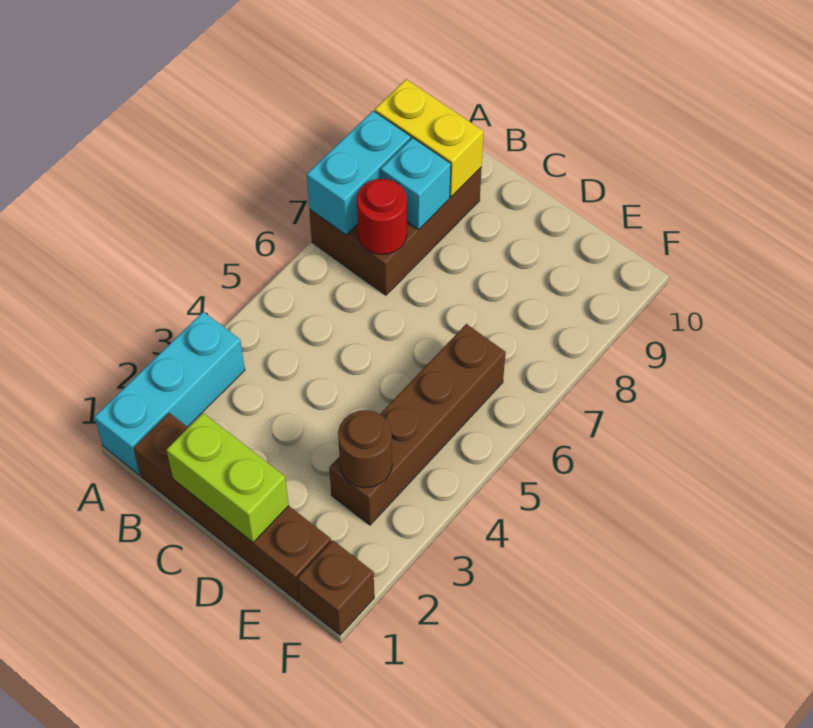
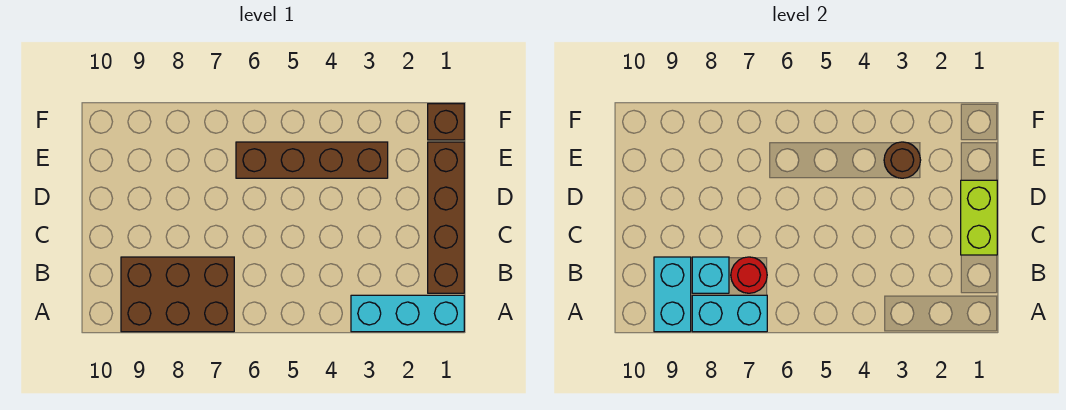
yellow 1x2 brick [375,79,484,197] -> cyan 1x2 brick [654,257,691,332]

